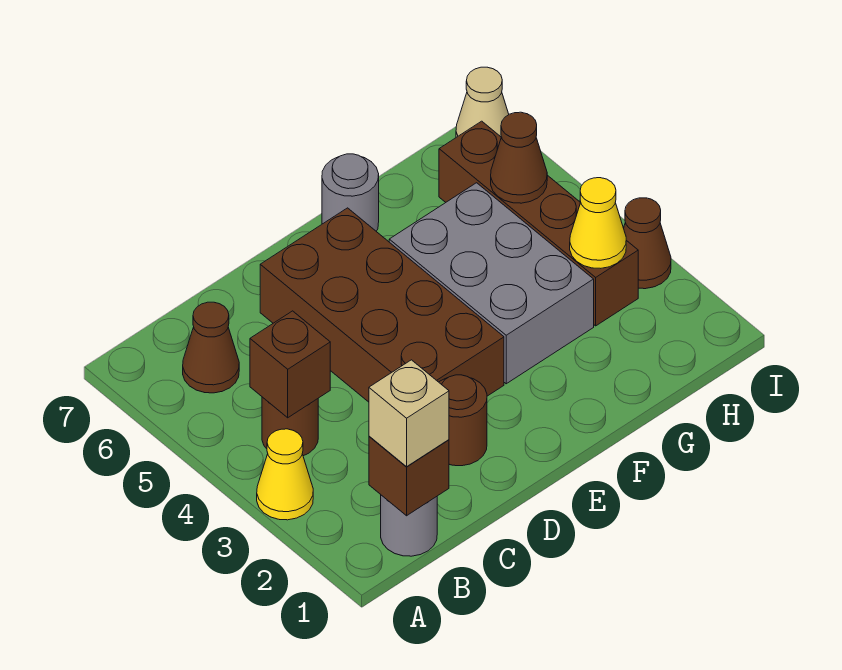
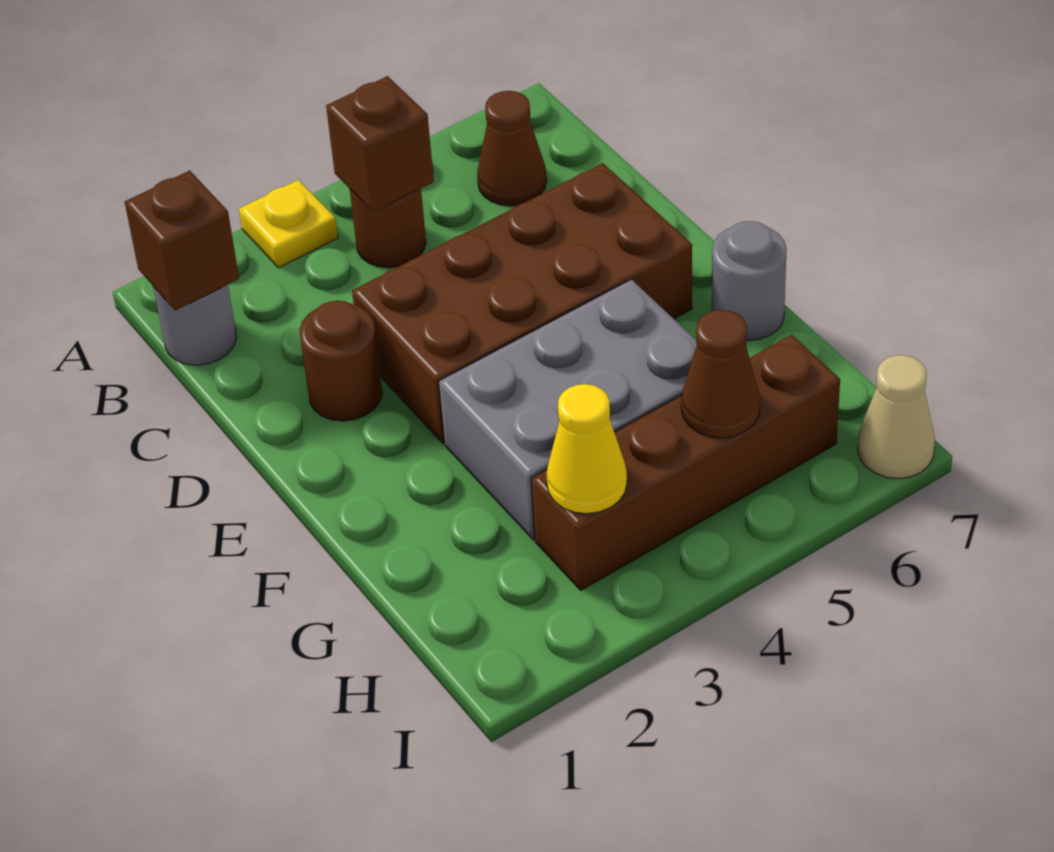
yellow 1x1 cone [257,429,313,520] -> yellow 1x1 plate [239,180,338,268]
tan 1x1 brick [369,360,449,467] -> none
brown 1x1 cone [624,198,671,289] -> none

